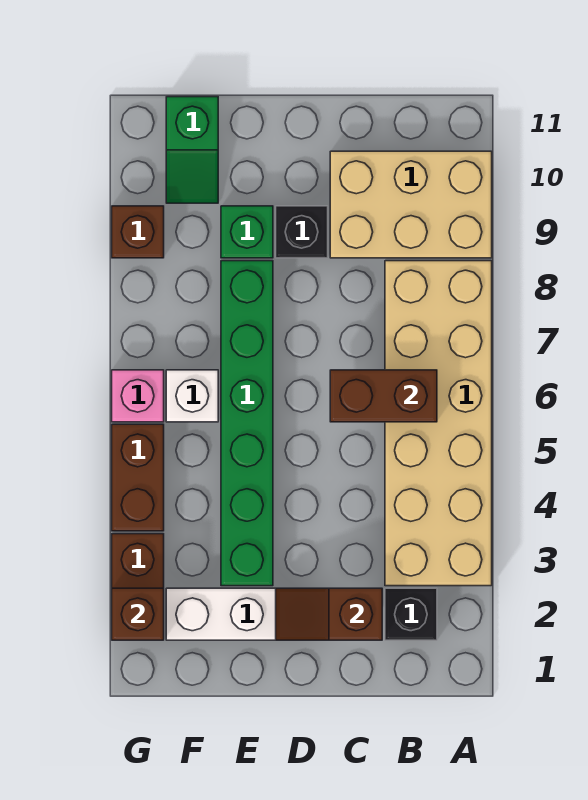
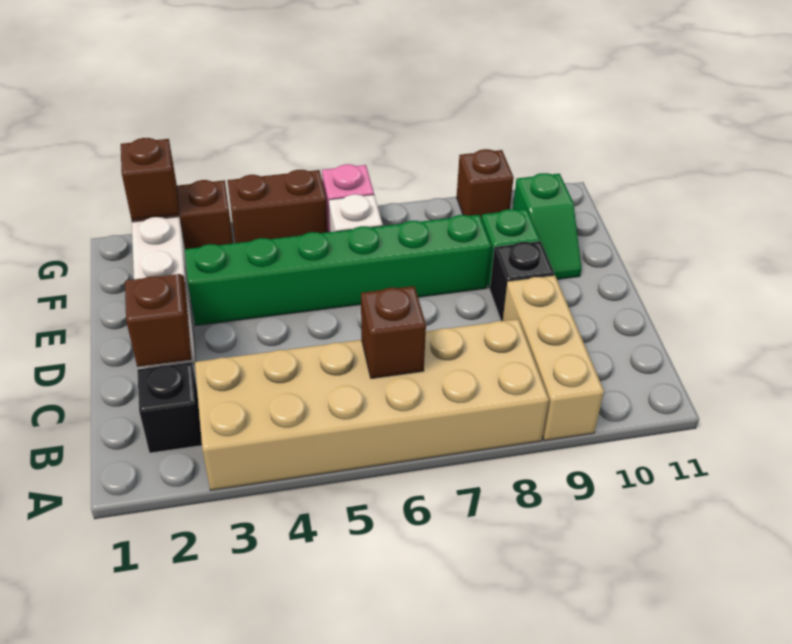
tan 2x3 brick [330,151,492,258] -> tan 1x3 brick [503,276,604,441]
brown 1x2 brick [330,370,437,422] -> brown 1x1 brick [361,286,426,378]
green 1x2 slope [166,97,218,203] -> green 1x2 slope turned to [513,173,581,279]

